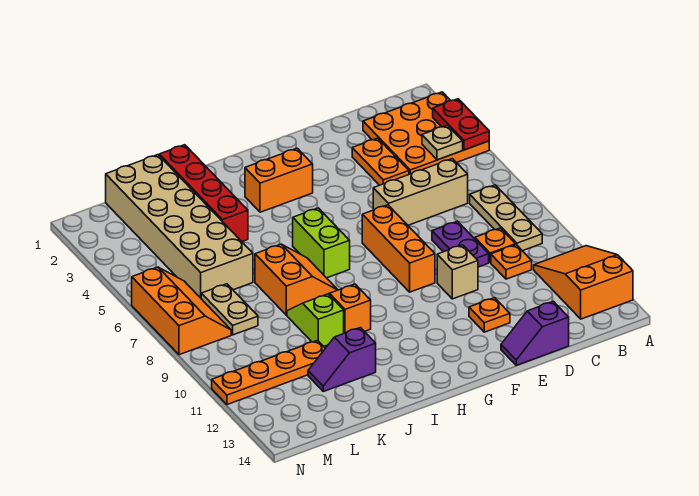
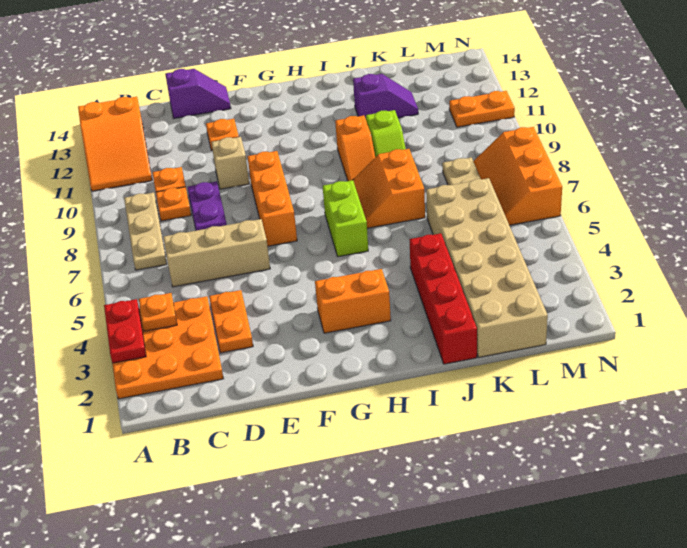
tan 1x1 plate [422,125,463,160] -> orange 1x1 plate [139,293,177,331]
orange 1x4 plate [212,340,325,404] -> orange 1x2 plate [449,91,515,127]

